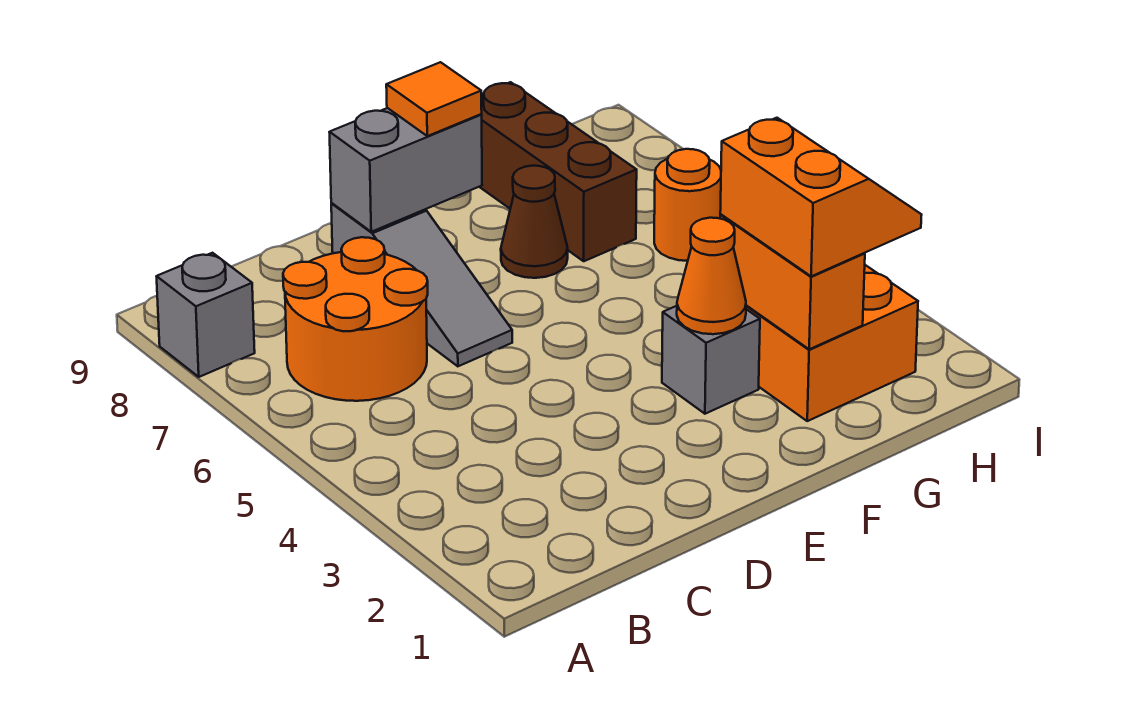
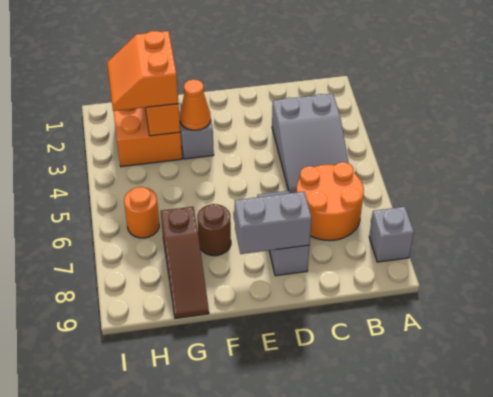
none -> grey 2x3 slope [272,93,349,193]
orange 1x1 tile [386,62,482,136] -> none
brown 1x1 cone [501,166,568,278] -> brown 1x1 round brick [197,204,231,256]
brown 1x3 brick [480,82,637,261] -> brown 1x3 slope [161,207,209,318]

